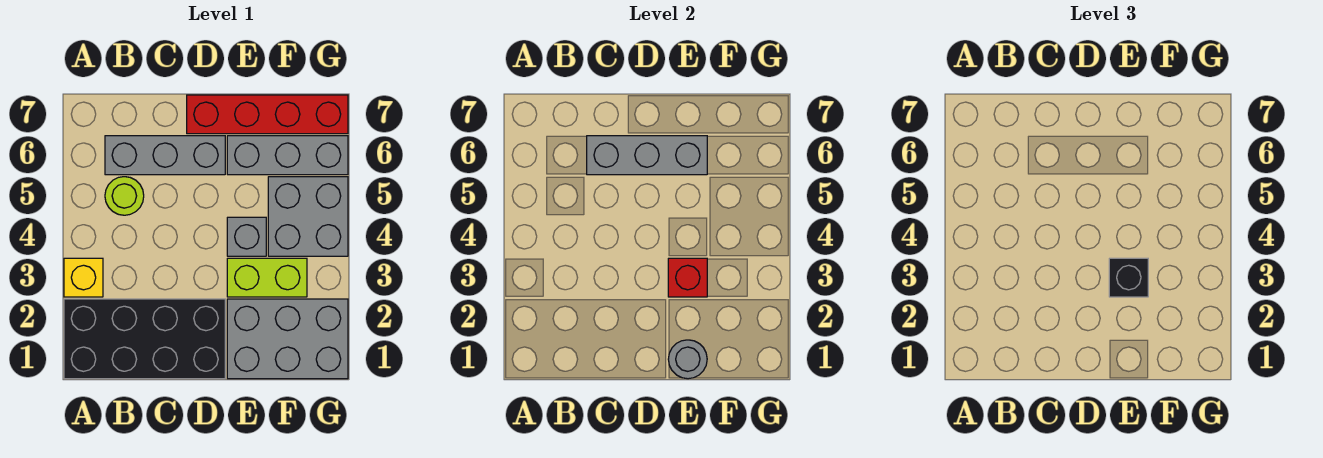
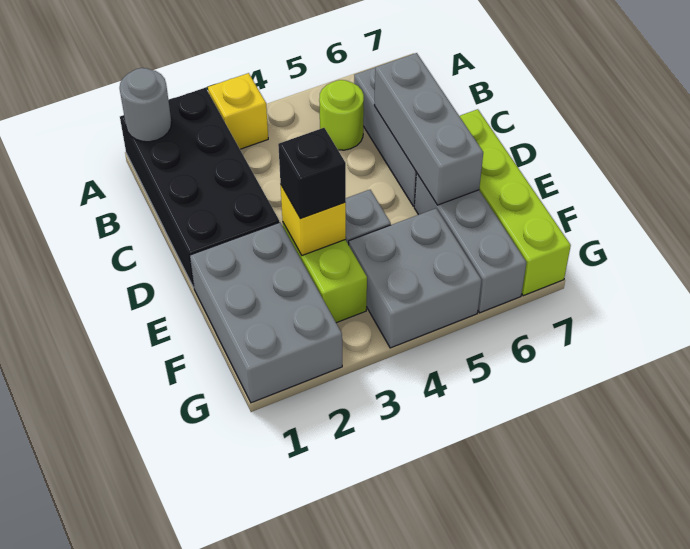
red 1x4 brick [187,95,348,134] -> lime 1x4 brick [460,109,571,296]
grey 1x1 round brick [668,340,707,379] -> grey 1x1 round brick moved to [120,68,171,142]
red 1x1 brick [668,258,707,297] -> yellow 1x1 brick [281,185,346,255]

